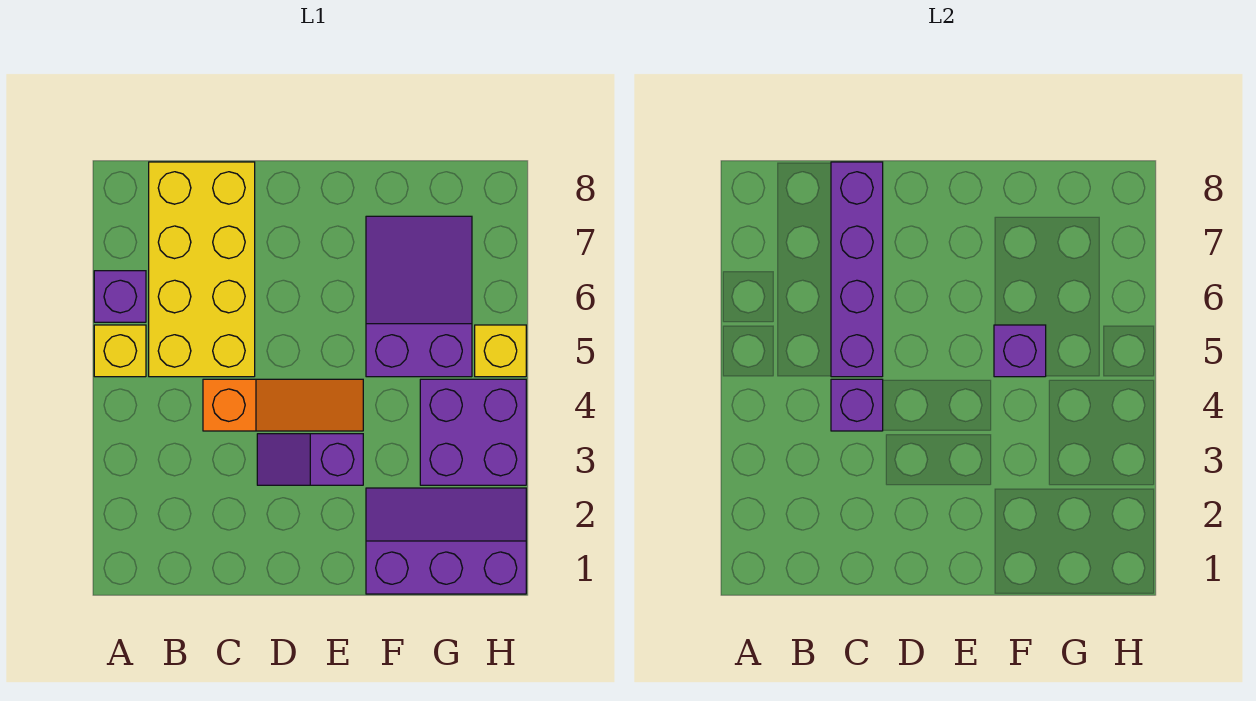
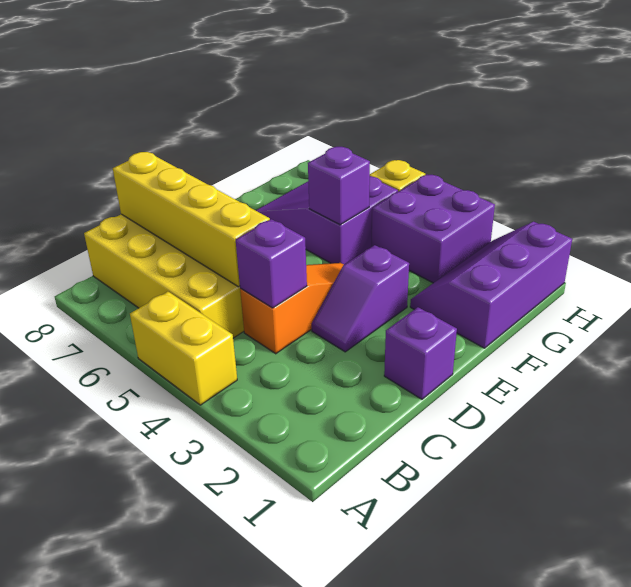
yellow 1x1 brick [94,325,146,377] -> yellow 1x2 brick [130,292,237,405]
purple 1x1 brick [94,271,146,322] -> purple 1x1 brick moved to [384,307,457,399]
purple 1x4 brick [831,162,883,377] -> yellow 1x4 brick [113,152,270,287]

